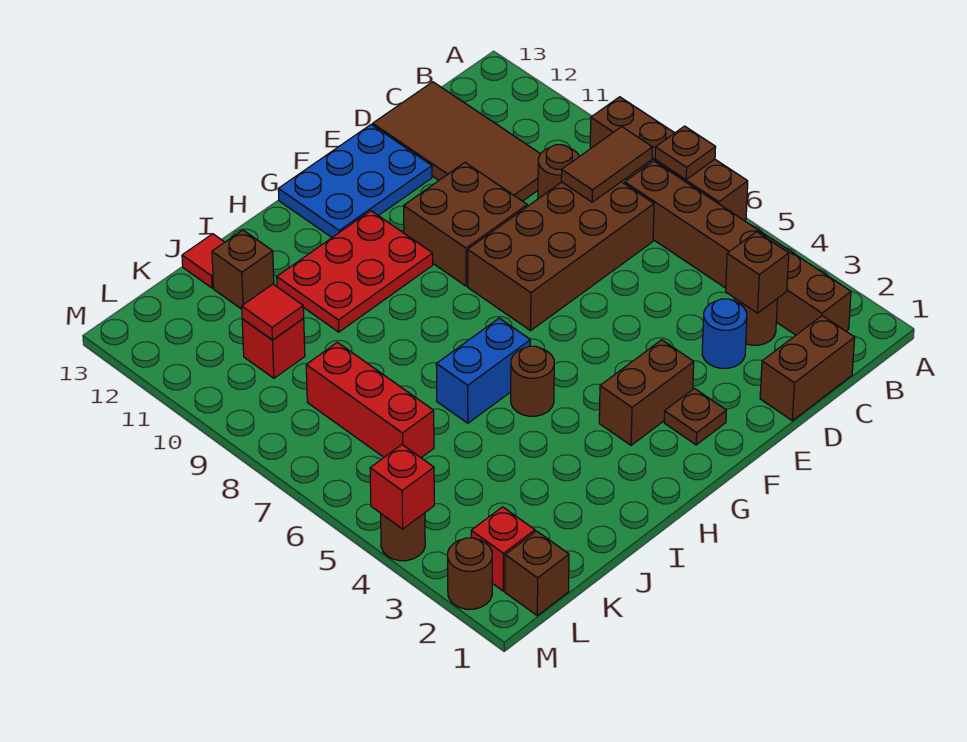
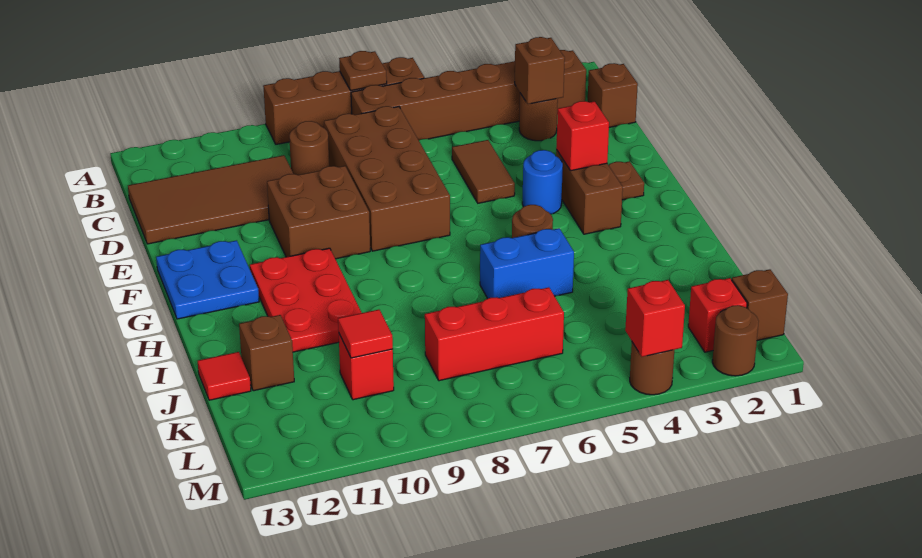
brown 1x2 tile [561,127,653,202] -> brown 1x2 tile moved to [452,140,515,203]
brown 1x2 brick [760,316,855,421] -> brown 1x1 brick [588,63,638,127]
blue 1x1 round brick [702,299,747,368] -> blue 1x1 round brick moved to [522,150,563,214]
blue 2x3 plate [278,125,432,237] -> blue 2x2 plate [156,240,259,319]
none -> red 1x1 brick [556,101,609,171]
blue 1x2 brick [436,318,530,423] -> blue 1x2 brick turned to [480,228,574,299]

